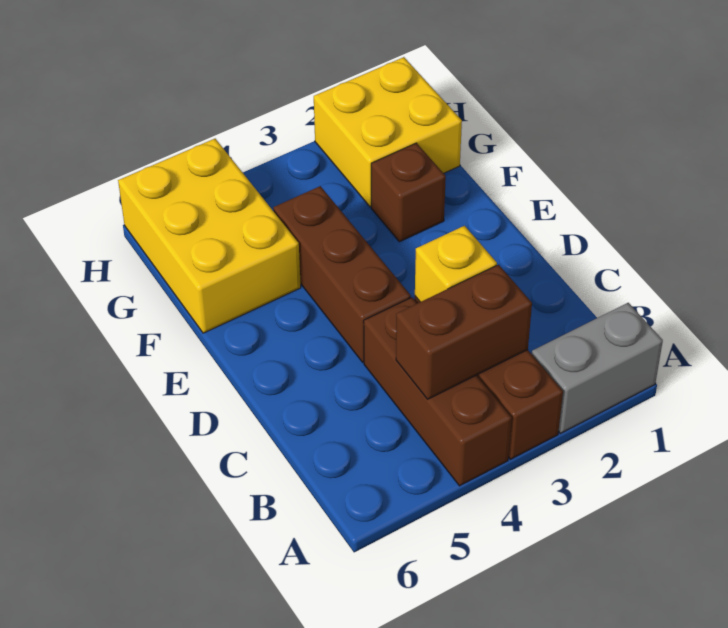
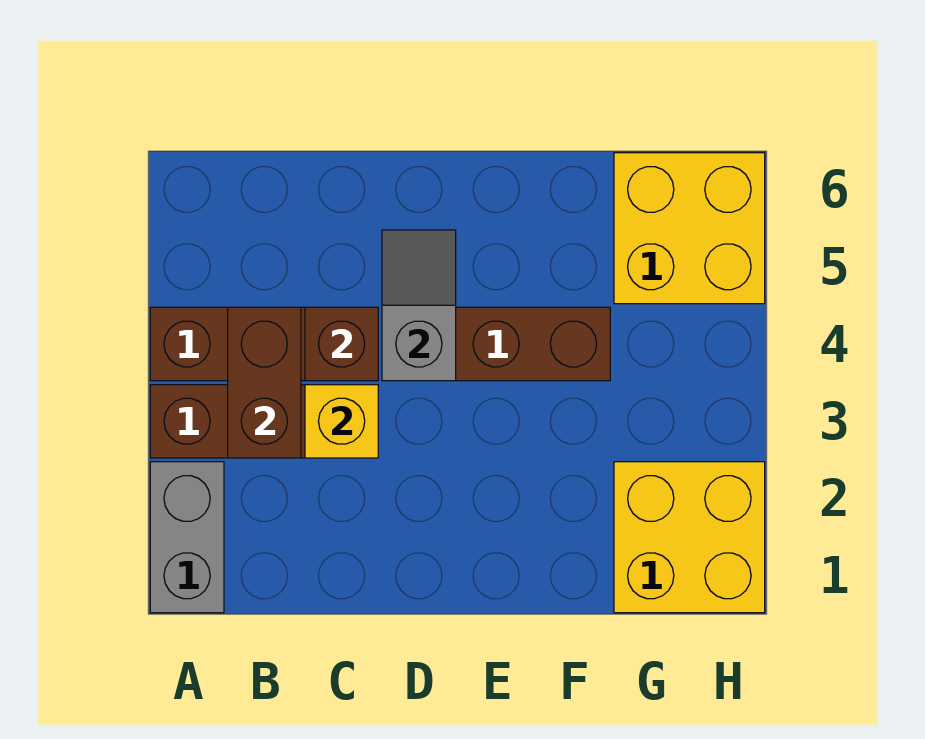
none -> grey 1x2 slope [382,230,456,381]
brown 1x1 brick [371,143,446,242] -> brown 1x1 brick moved to [305,307,378,381]
yellow 2x3 brick [118,139,301,333] -> yellow 2x2 brick [614,153,765,304]

